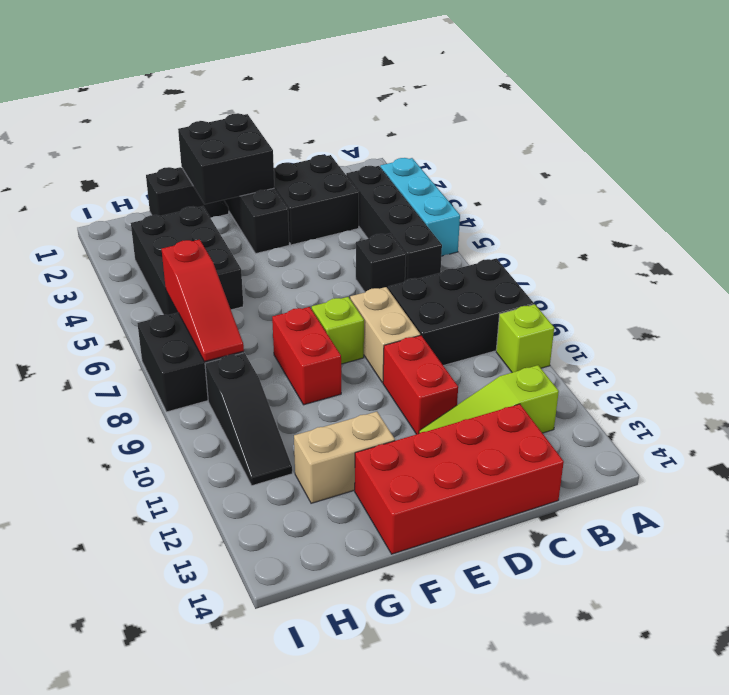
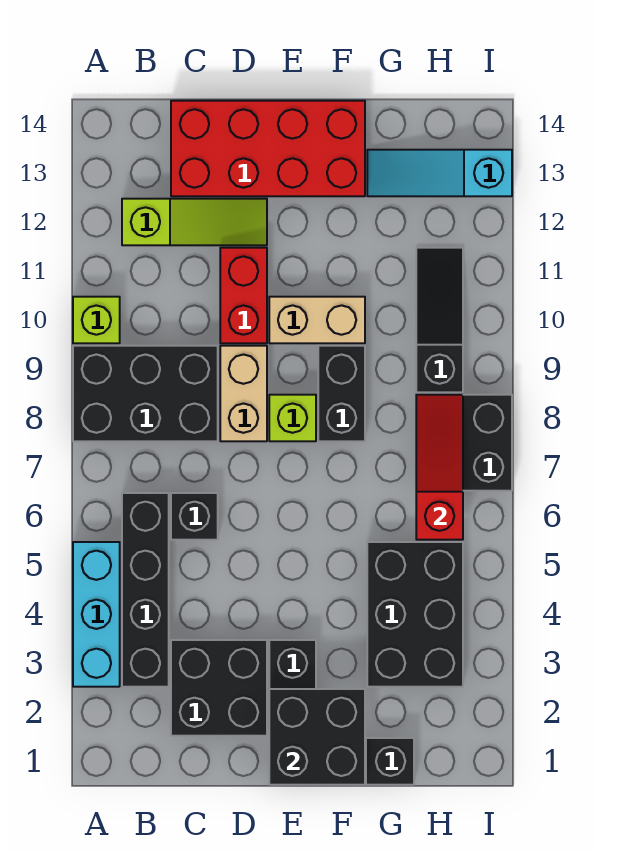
red 1x2 brick [272,307,341,405] -> black 1x2 brick [318,346,365,441]
tan 1x2 brick [294,412,395,503] -> tan 1x2 brick moved to [269,297,365,343]
none -> cyan 1x3 slope [367,150,512,196]

